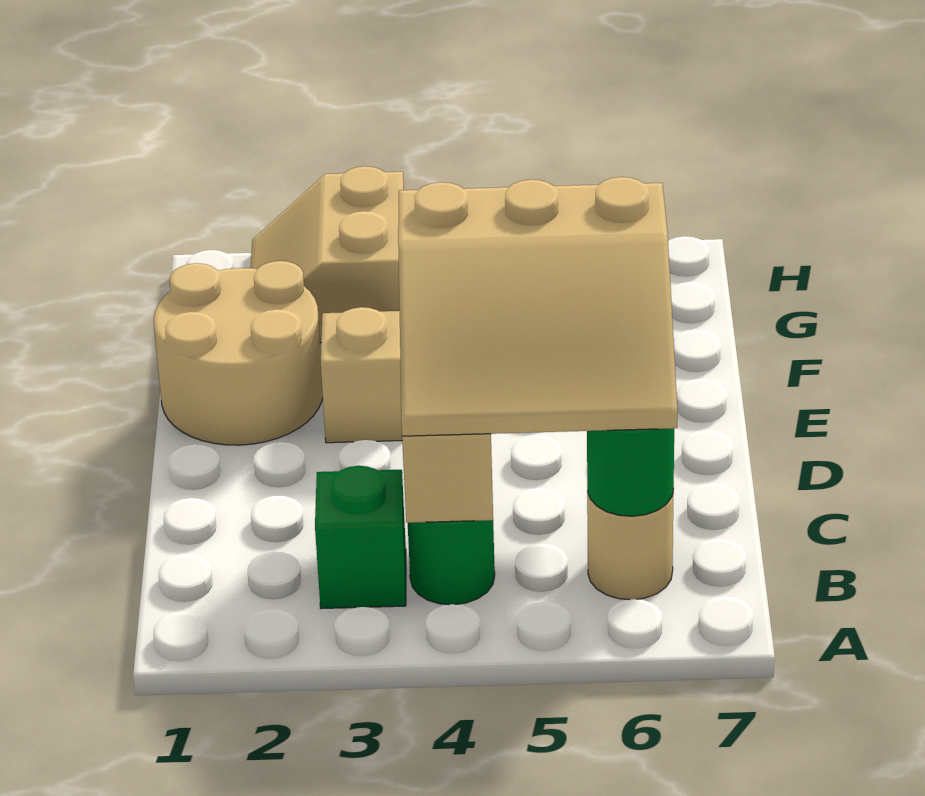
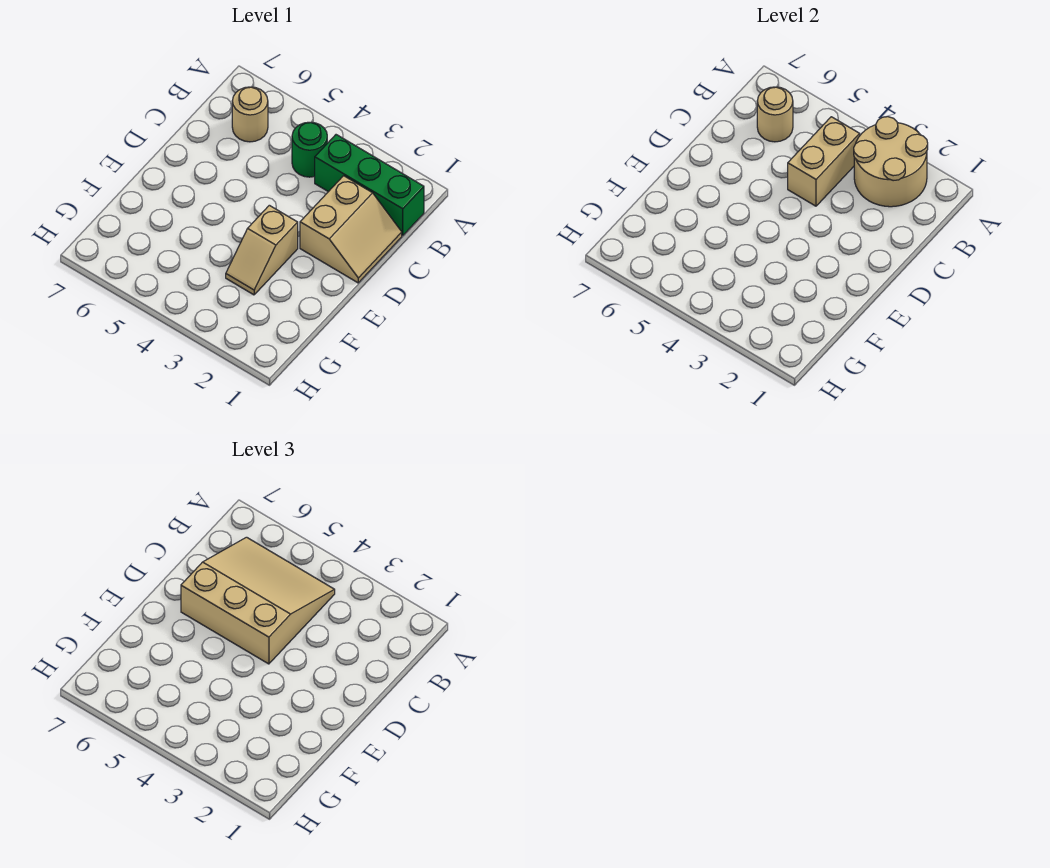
green 1x1 brick [315,466,406,609] -> green 1x3 brick [315,135,424,235]
green 1x1 round brick [587,428,674,516] -> tan 1x1 round brick [757,87,793,142]
tan 2x2 round brick [154,261,323,445] -> tan 2x2 round brick moved to [854,117,928,207]
tan 2x2 slope [250,166,404,343] -> tan 2x2 slope moved to [300,176,402,283]

